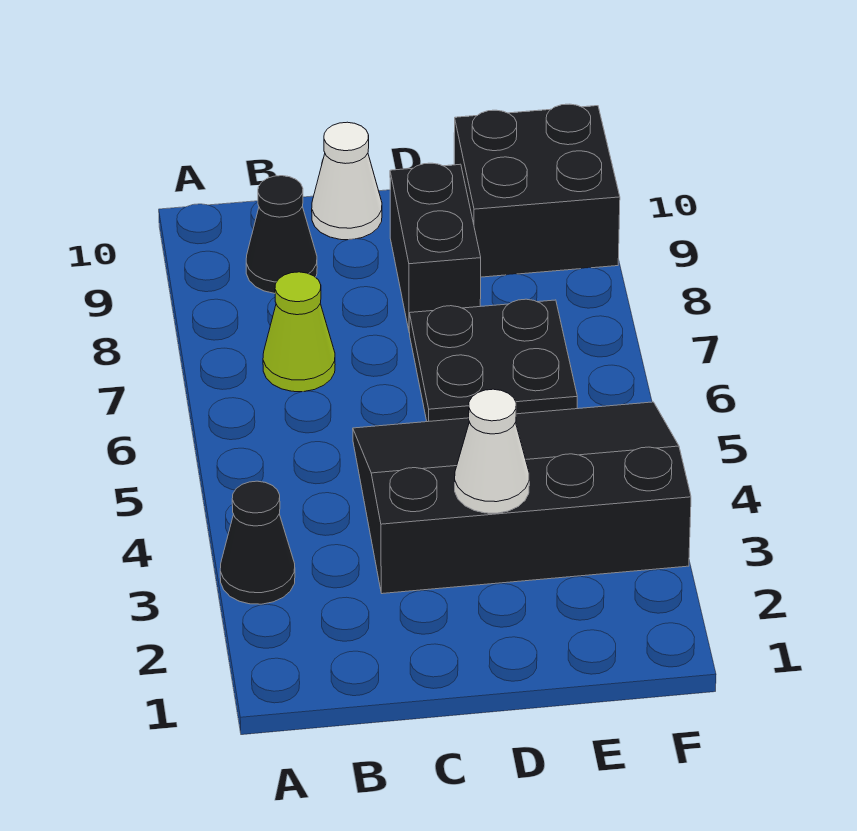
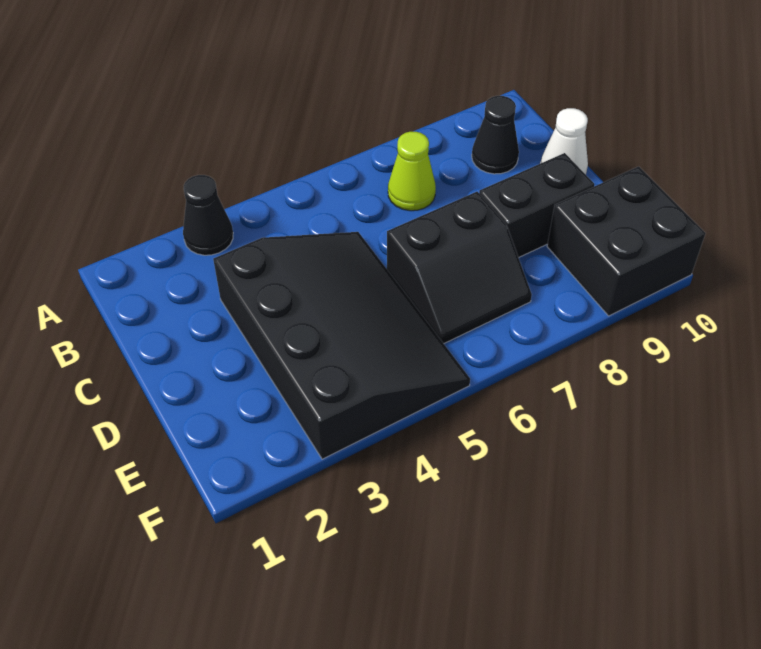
white 1x1 cone [455,389,529,513] -> none
black 2x2 plate [409,299,577,422] -> black 2x2 slope [387,192,532,343]

